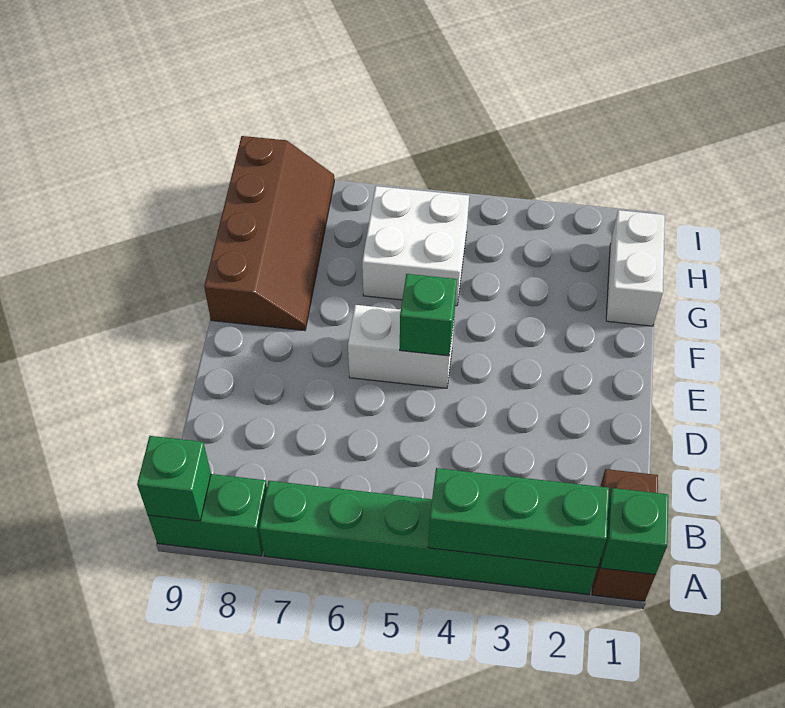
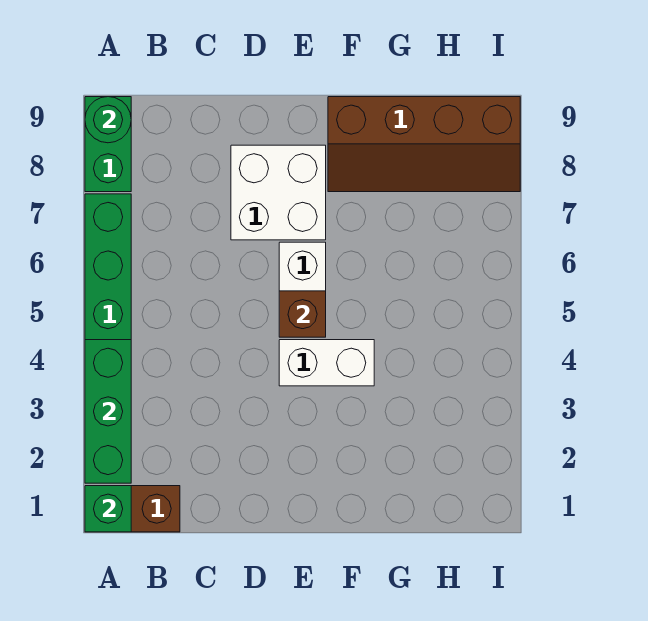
green 1x1 brick [137,436,211,521] -> green 1x1 round brick [85,97,131,143]
green 1x1 brick [400,274,457,356] -> brown 1x1 brick [279,291,326,337]
white 1x2 brick [606,210,665,326] -> white 1x2 brick moved to [279,340,374,386]
white 2x2 brick [362,186,469,306] -> white 2x2 brick moved to [231,145,326,240]

